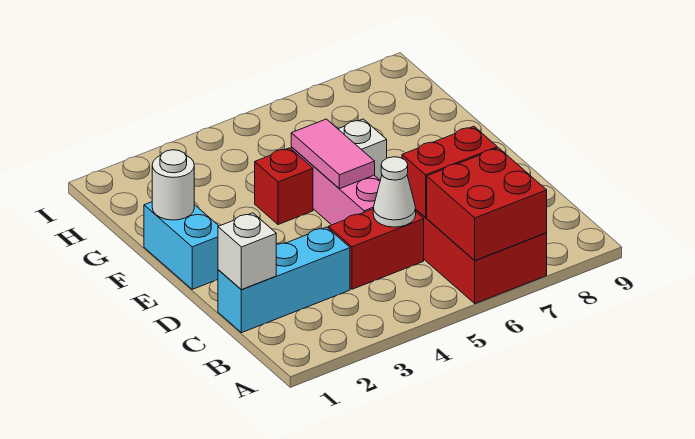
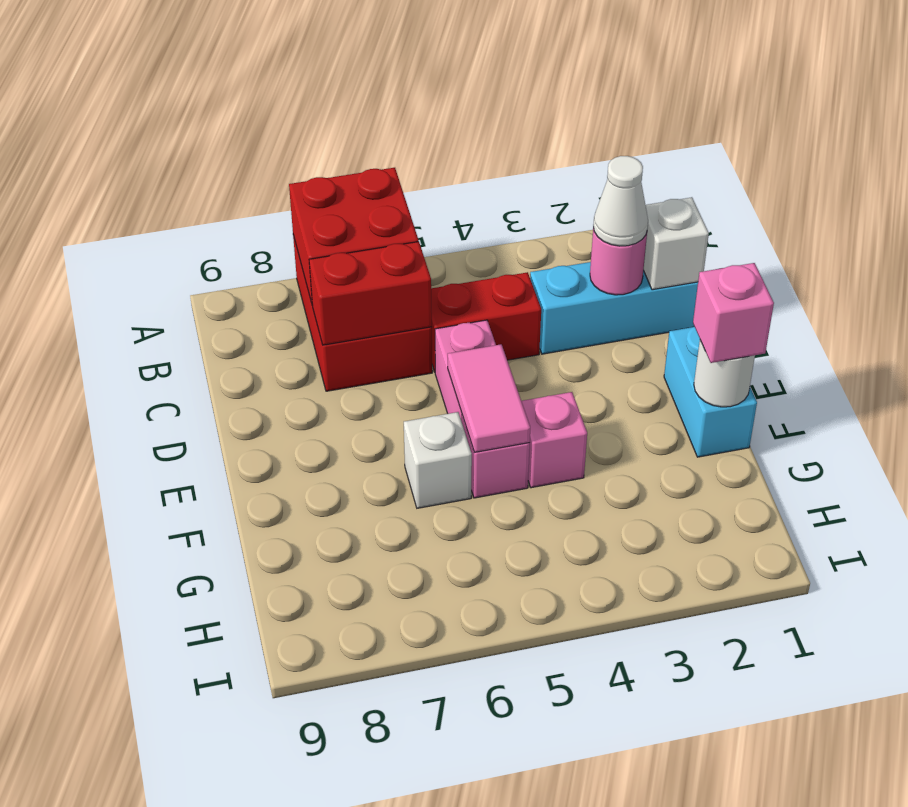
none -> pink 1x1 round brick [590,228,647,295]
white 1x1 cone [373,157,416,227] -> white 1x1 cone moved to [593,156,648,246]
none -> pink 1x1 brick [693,263,774,363]
red 1x1 brick [255,148,313,225] -> pink 1x1 brick [522,392,587,488]

